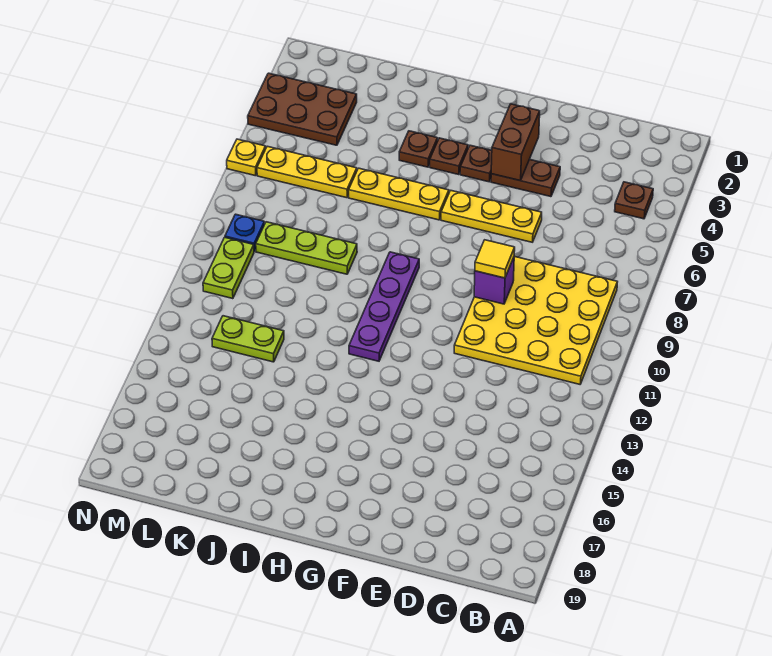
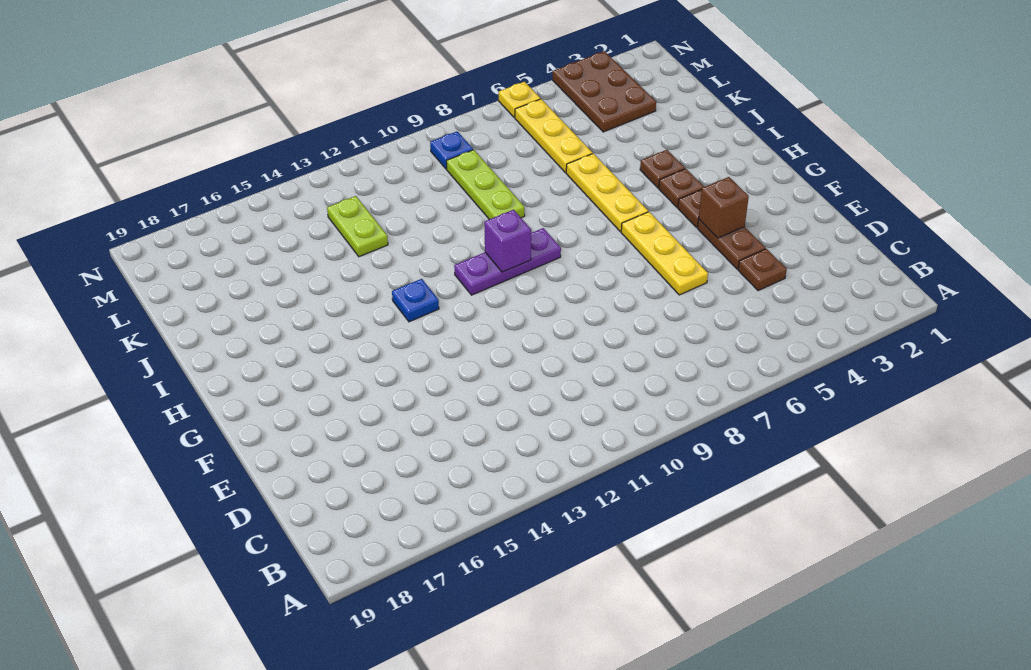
brown 1x1 plate [615,182,653,219] -> brown 1x1 plate moved to [738,249,787,291]
yellow 4x4 plate [454,256,617,384] -> none
purple 1x1 brick [474,258,514,304] -> purple 1x1 brick moved to [484,210,531,272]
yellow 1x1 tile [475,240,515,278] -> none
brown 1x2 brick [491,104,540,181] -> brown 1x1 brick [699,177,749,238]
purple 1x4 plate [349,252,419,361] -> purple 1x3 plate [454,228,561,295]
none -> blue 1x1 plate [392,279,439,322]
lime 1x2 plate [203,237,254,299] -> none

